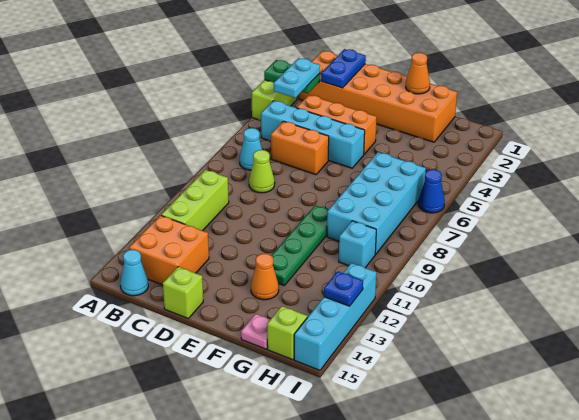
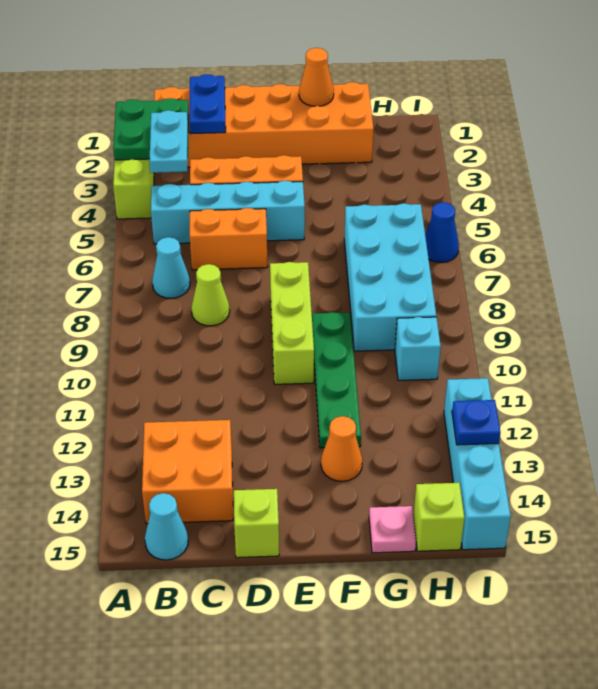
green 1x2 plate [264,60,320,93] -> green 2x2 plate [113,98,189,160]
lime 1x3 brick [161,170,229,231] -> lime 1x3 brick moved to [270,262,314,384]

